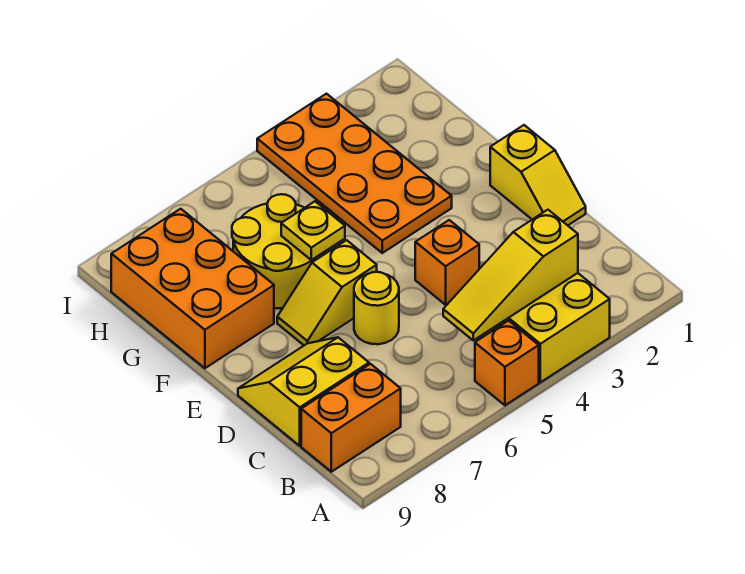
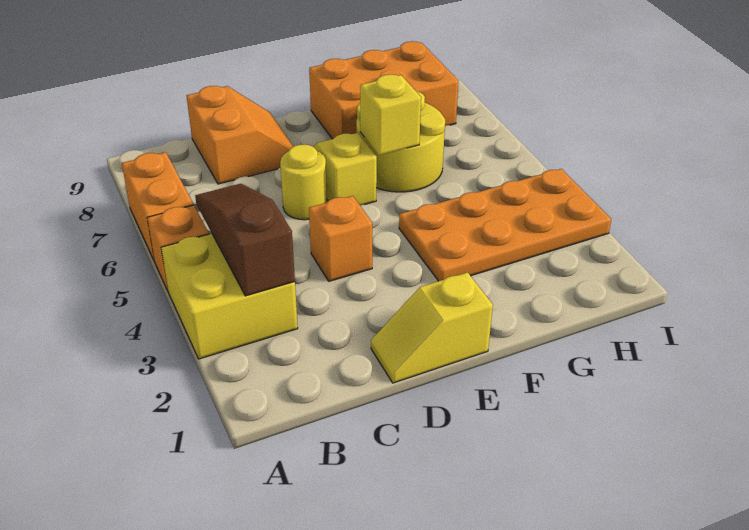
yellow 1x3 slope [443,210,578,340] -> brown 1x3 slope [195,184,295,296]
orange 1x2 brick [301,364,401,472] -> orange 1x2 brick moved to [122,152,193,262]
yellow 2x2 slope [238,337,369,446] -> orange 2x2 slope [187,86,293,184]
yellow 1x1 plate [281,201,345,260] -> yellow 1x1 brick [360,74,421,155]

